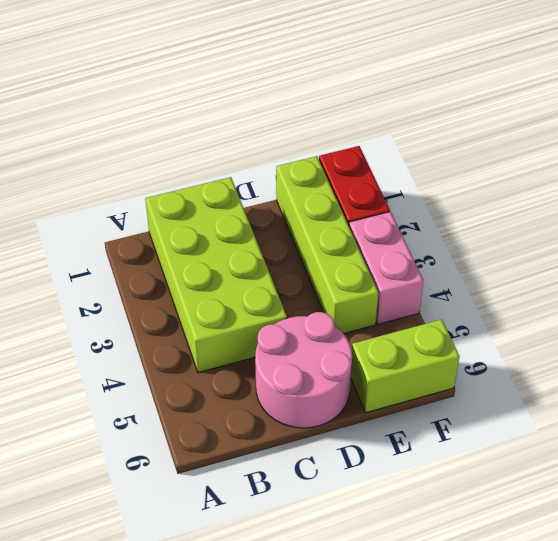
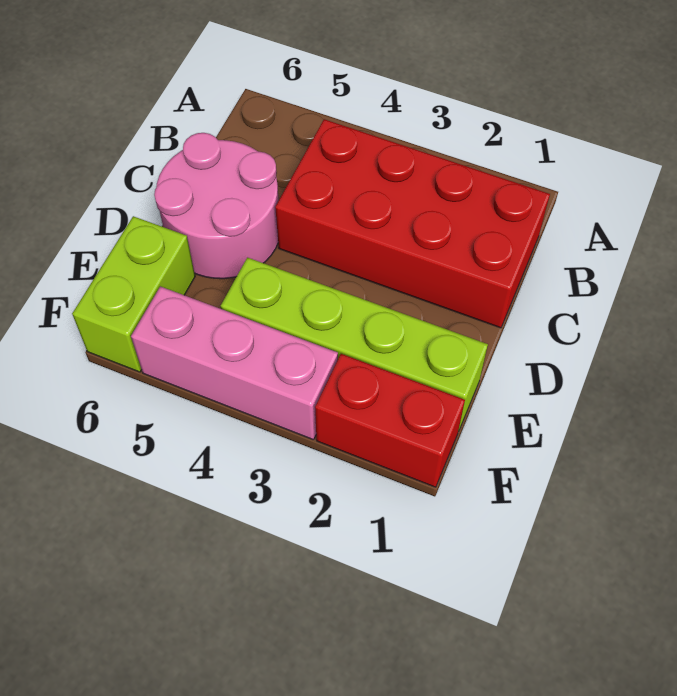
lime 2x4 brick [145,177,287,373] -> red 2x4 brick [275,119,550,328]
pink 1x2 brick [349,212,423,324] -> pink 1x3 brick [131,286,338,440]

